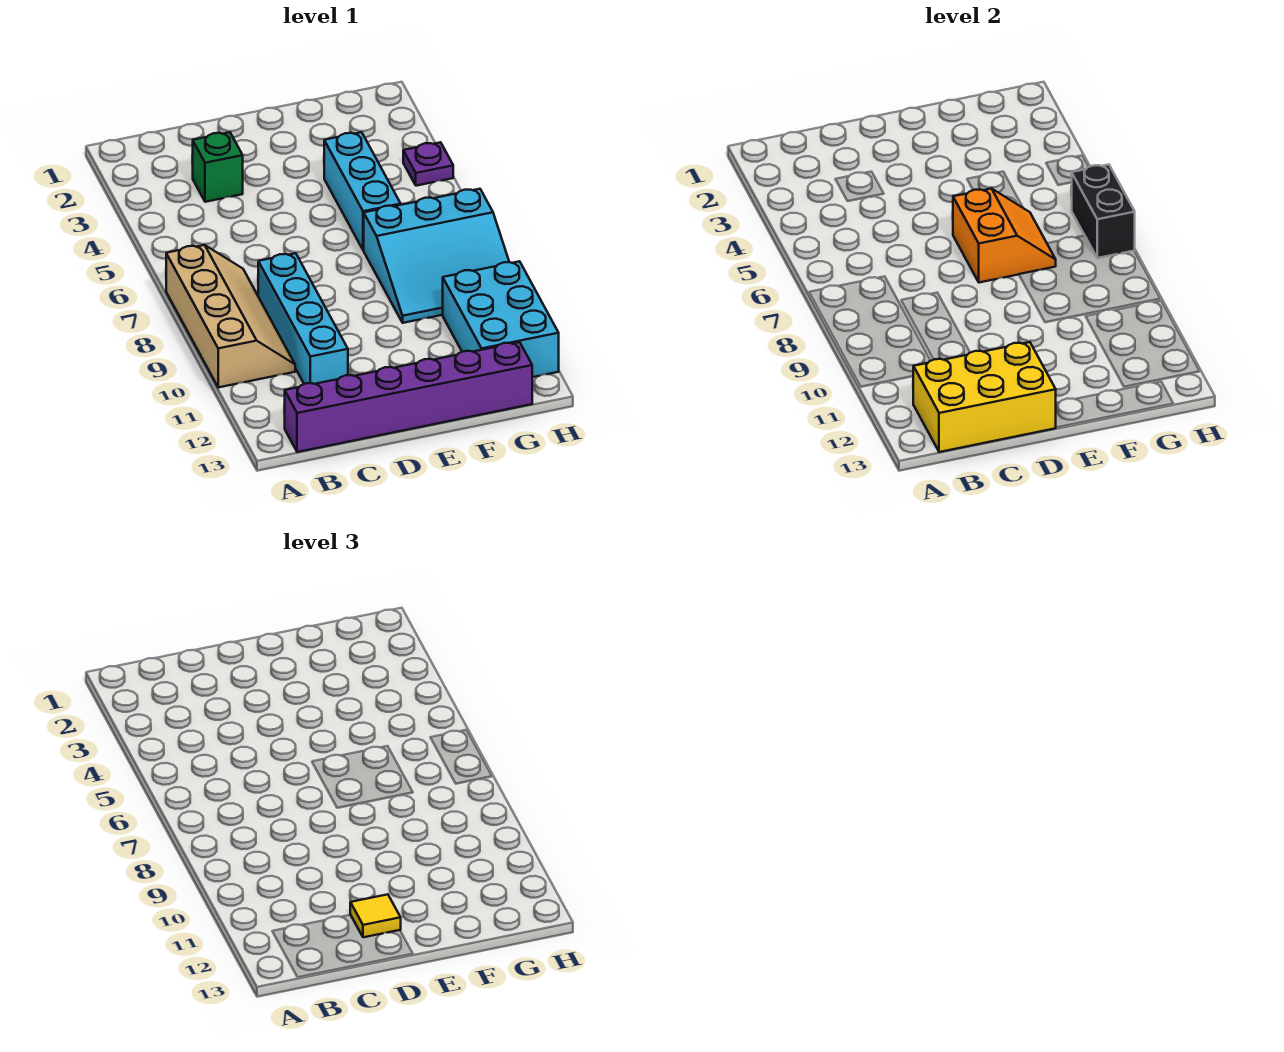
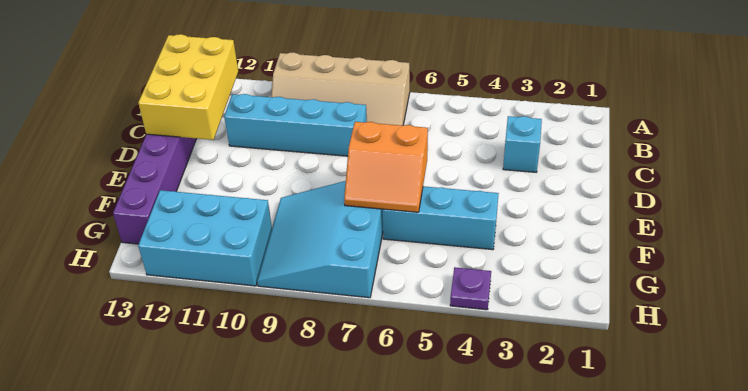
green 1x1 brick [193,132,243,202] -> cyan 1x1 brick [503,116,542,172]
yellow 1x1 tile [350,894,401,937] -> none
black 1x2 brick [1071,165,1135,258] -> none

